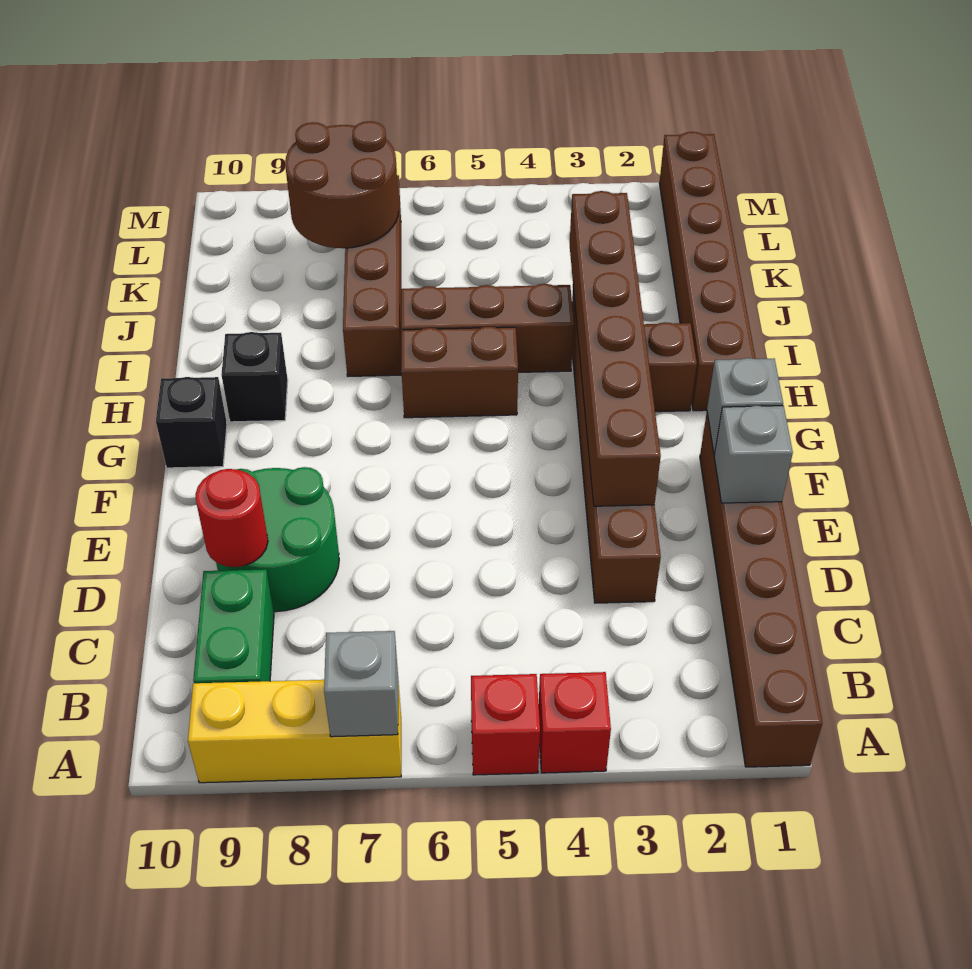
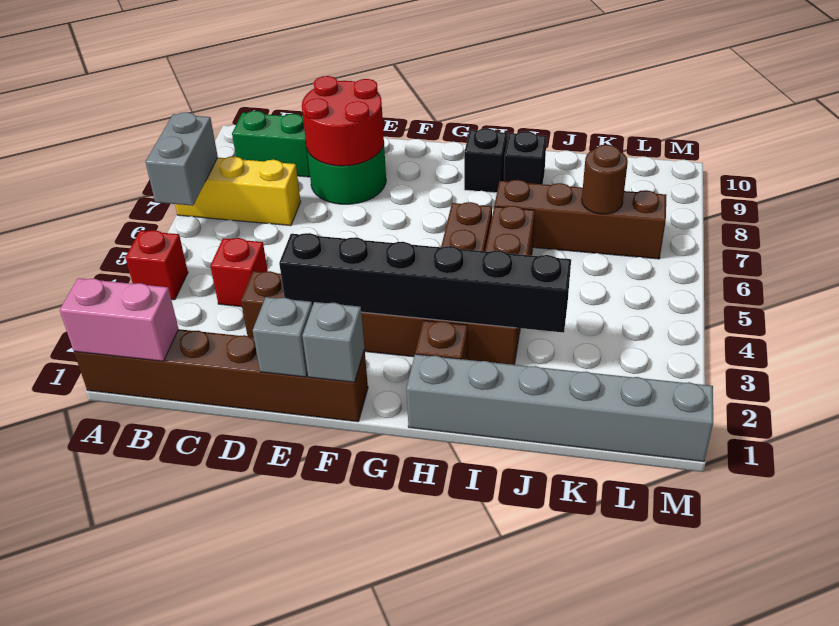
none -> pink 1x2 brick [60,278,178,361]
red 1x1 brick [471,674,540,775] -> red 1x1 brick moved to [210,238,268,307]
yellow 1x3 brick [188,680,401,783] -> yellow 1x3 brick turned to [175,156,301,226]
grey 1x1 brick [324,631,398,737] -> grey 1x2 brick [146,112,218,206]
red 1x1 round brick [195,469,268,567] -> red 2x2 round brick [302,76,384,166]
brown 1x6 brick [570,191,661,506] -> black 1x6 brick [279,233,571,333]
black 1x1 brick [156,377,227,468] -> black 1x1 brick moved to [504,131,547,184]
brown 1x6 brick [659,132,756,411] -> grey 1x6 brick [406,354,713,461]
brown 2x2 round brick [285,121,399,248] -> brown 1x1 round brick [582,145,628,214]

